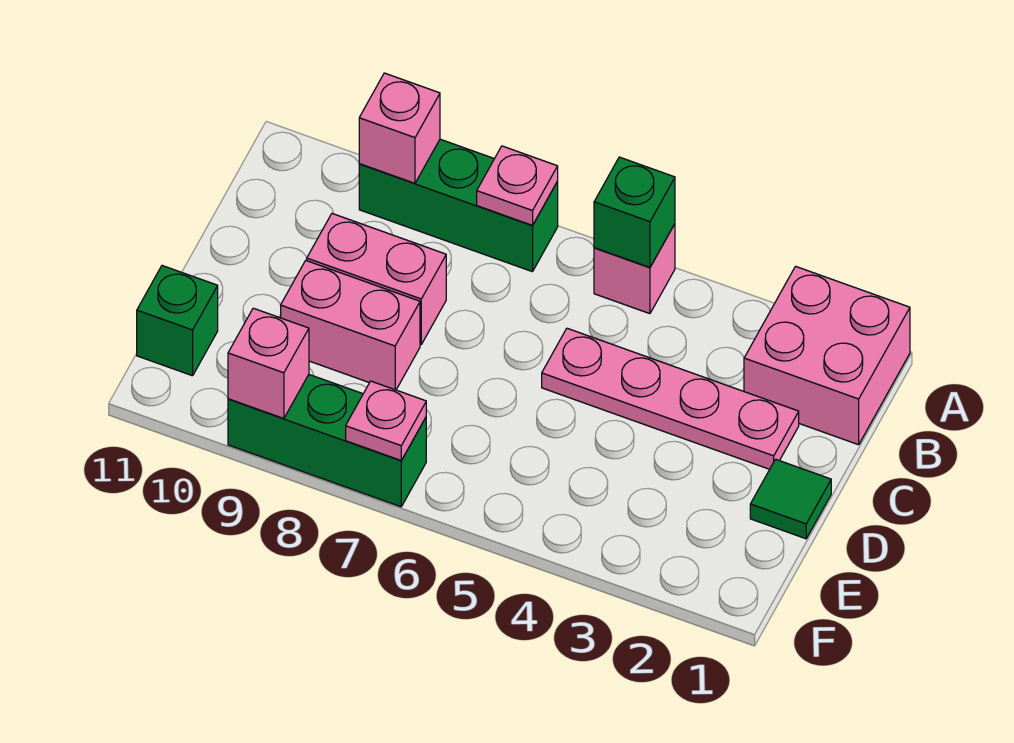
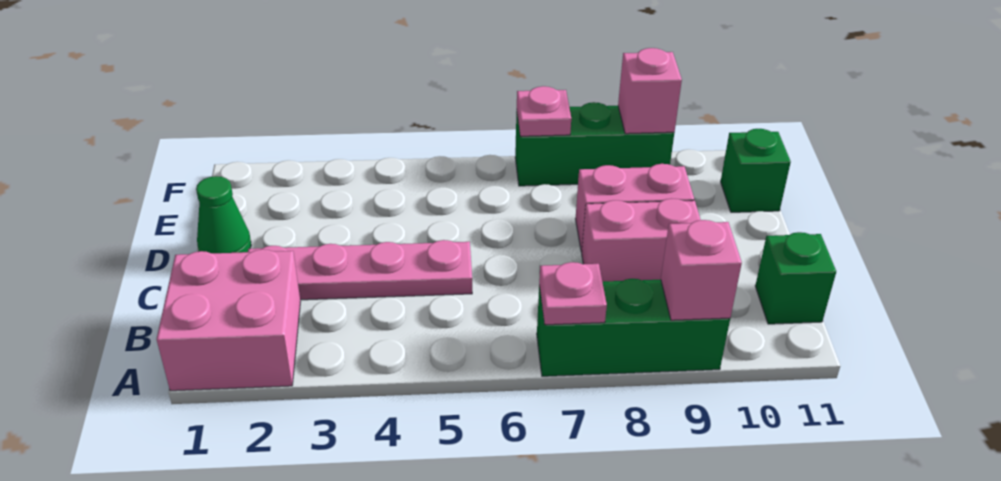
pink 1x1 brick [594,224,675,314] -> none
green 1x1 brick [594,157,675,267] -> green 1x1 brick moved to [755,232,836,324]
green 1x1 tile [750,459,831,539] -> green 1x1 cone [196,176,251,253]

